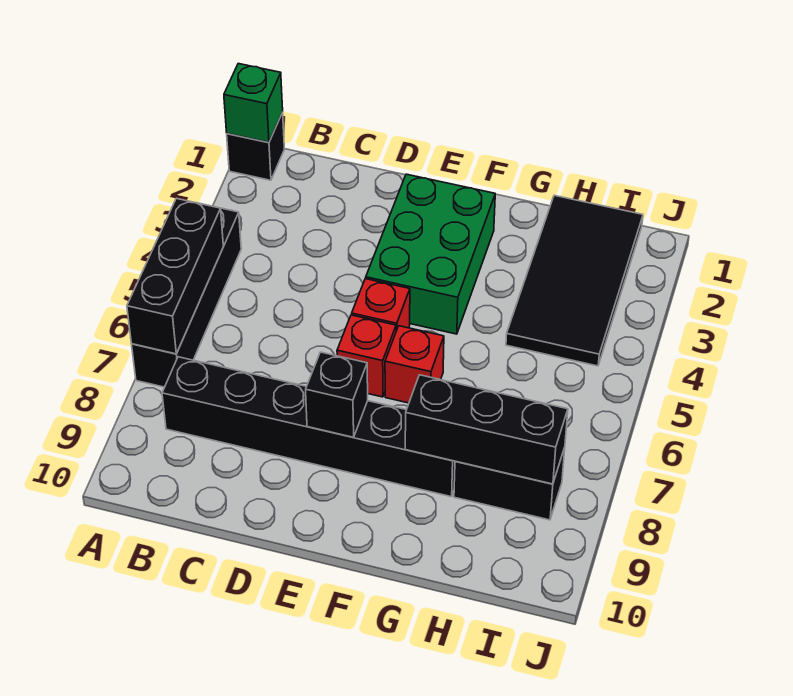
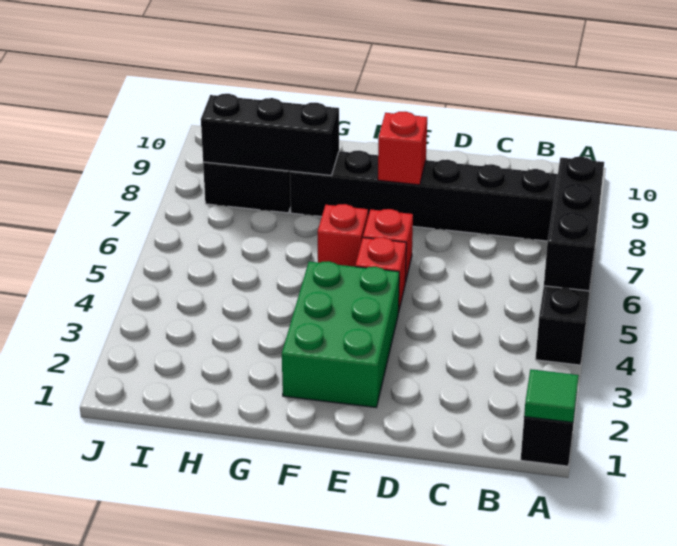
green 1x1 brick [224,64,283,142] -> green 1x1 tile [524,369,579,423]
black 1x1 brick [306,352,368,437] -> red 1x1 brick [378,112,427,185]
black 2x4 tile [506,195,643,366] -> none

